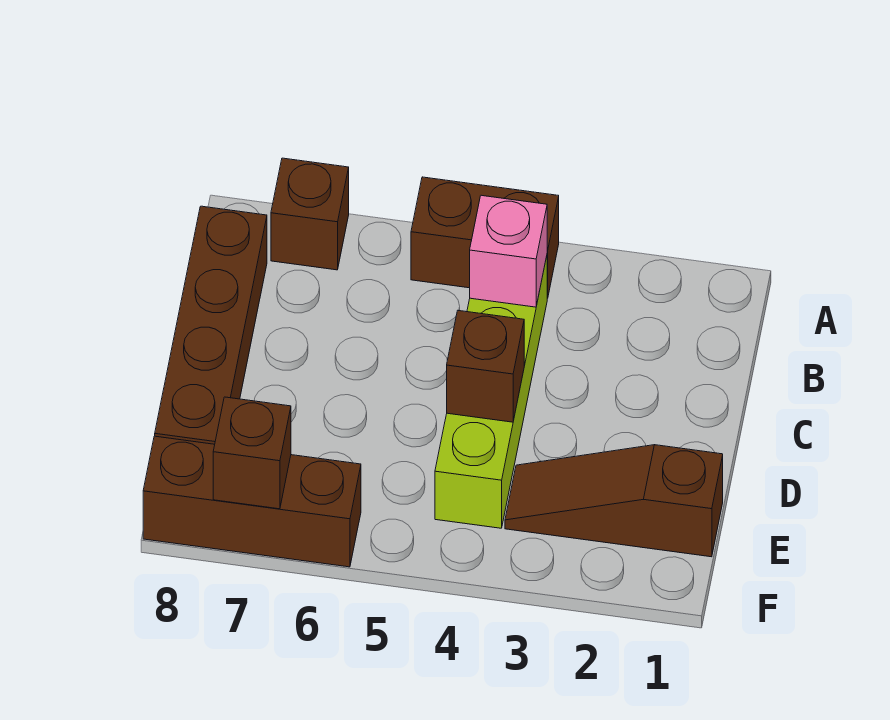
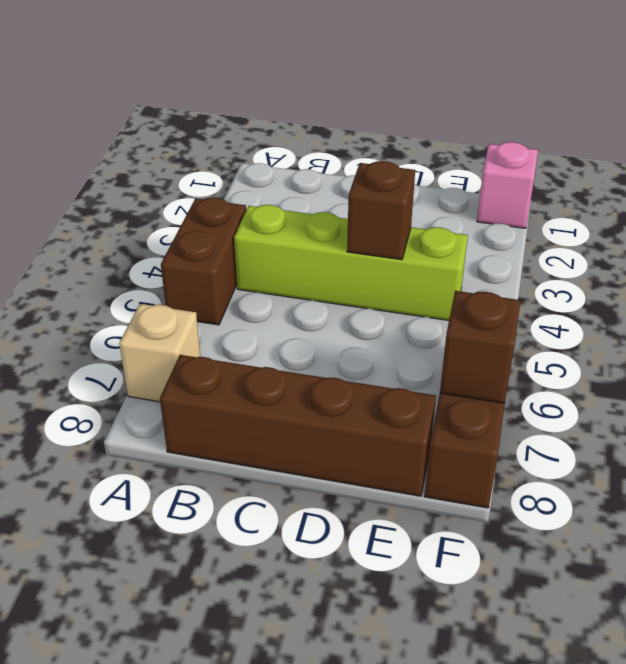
brown 1x1 brick [271,158,349,270] -> tan 1x1 brick [119,304,201,402]
pink 1x1 brick [470,195,547,307] -> pink 1x1 brick moved to [477,142,538,228]
brown 1x3 slope [505,445,723,557] -> none

